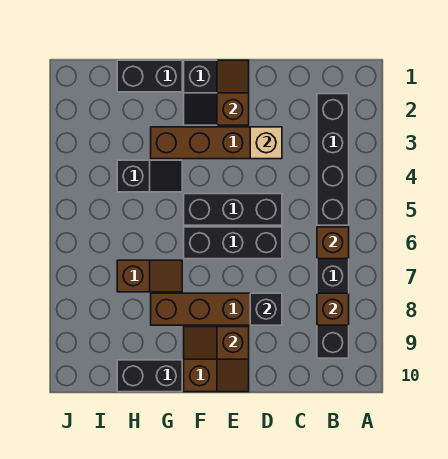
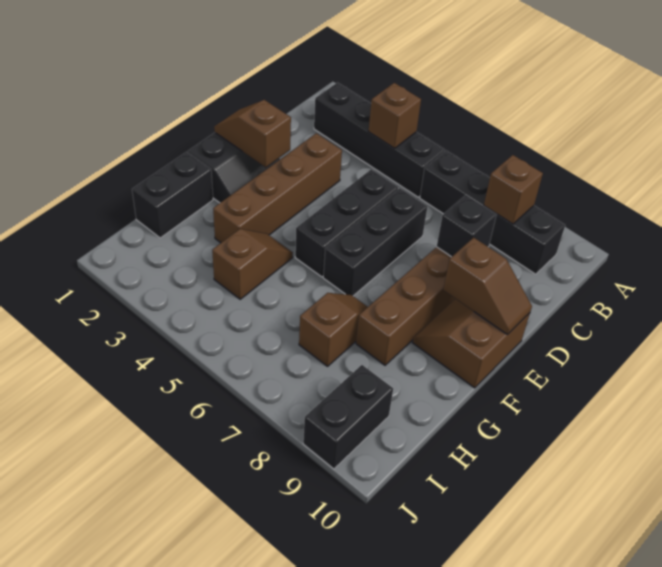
brown 1x1 brick [317,227,349,259] -> brown 1x1 brick moved to [368,83,421,148]
tan 1x1 brick [250,127,282,159] -> none
black 1x2 slope [117,160,182,192] -> brown 1x2 slope [212,229,293,299]
black 1x2 brick [117,360,182,392] -> black 1x2 brick moved to [303,365,393,469]

